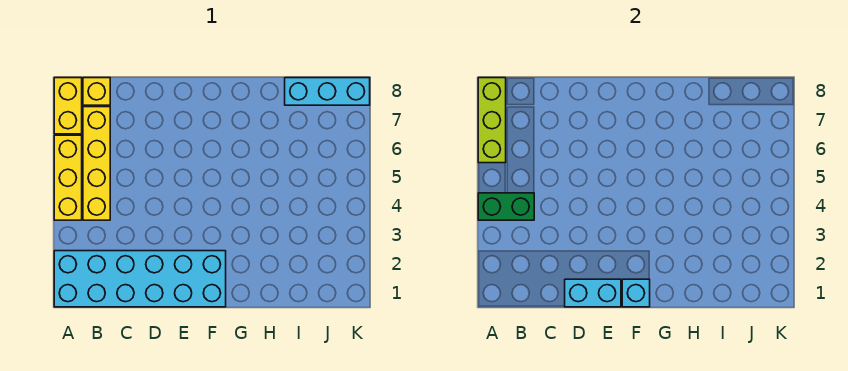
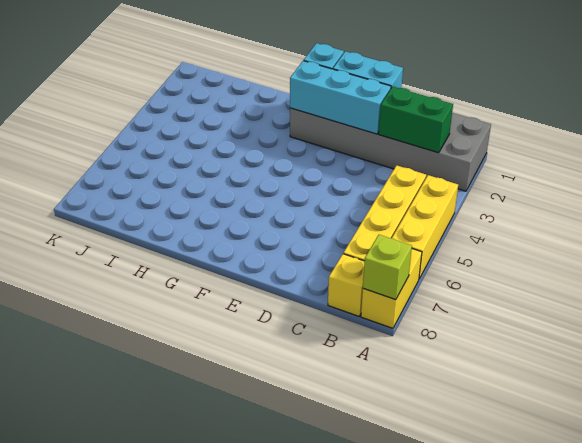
cyan 2x6 brick [54,251,226,307] -> grey 2x6 brick [290,108,491,191]
green 1x2 brick [478,193,534,220] -> green 1x2 brick moved to [379,87,453,153]
lime 1x3 brick [478,78,506,163] -> lime 1x1 brick [363,235,412,300]
cyan 1x3 brick [285,78,370,105] -> cyan 1x3 brick moved to [290,61,391,134]

